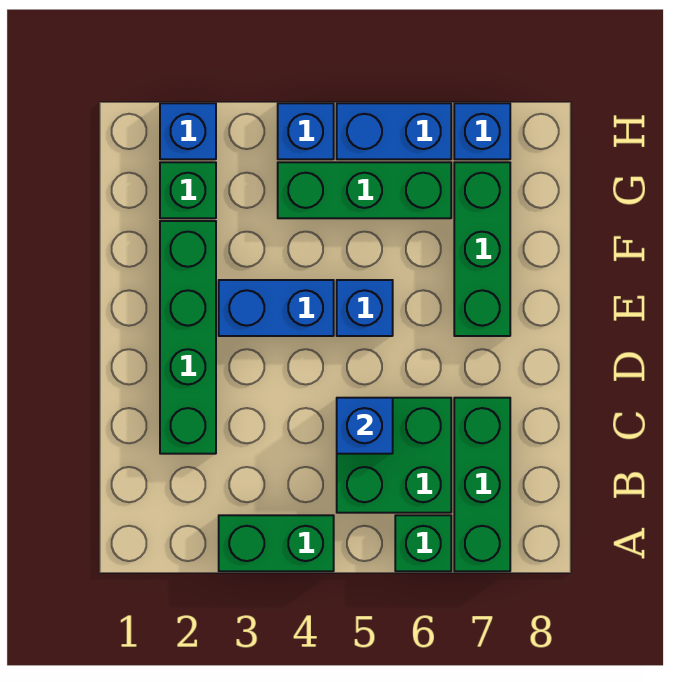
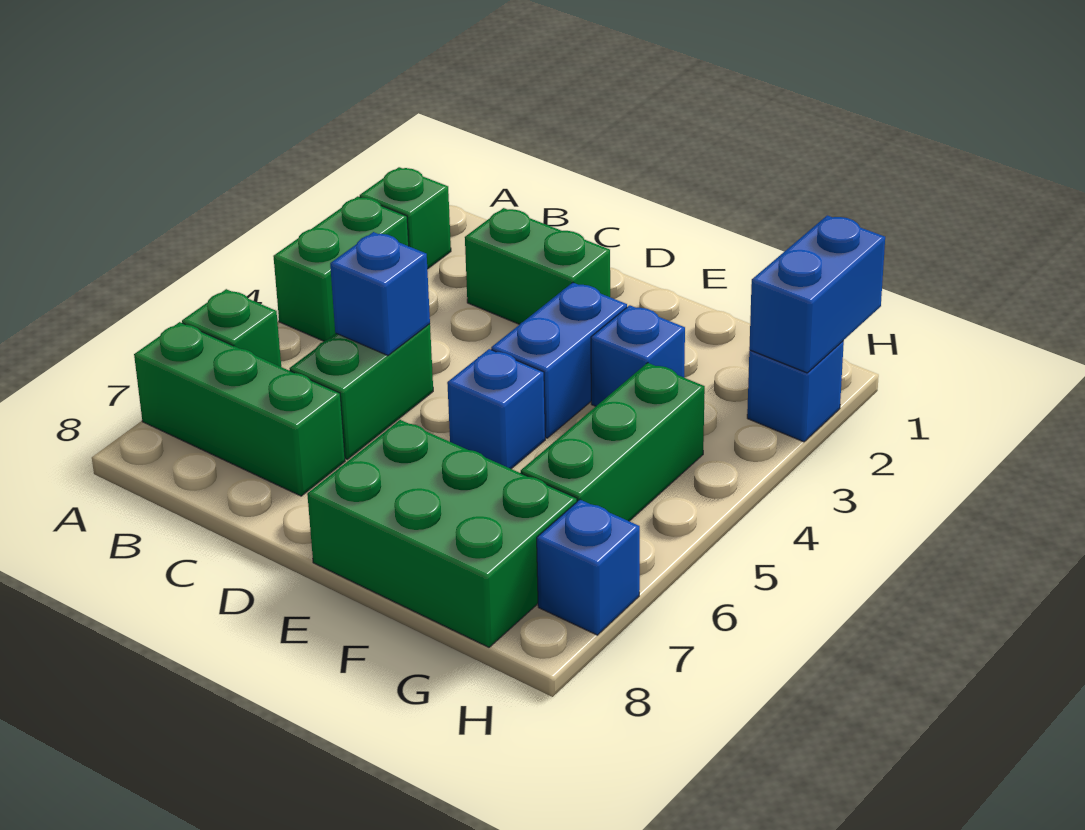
green 2x2 brick [337,398,451,513] -> green 1x2 brick [289,324,433,459]
green 1x4 brick [160,221,216,454] -> green 1x2 brick [465,208,610,324]
green 1x3 brick [454,162,510,336] -> green 2x3 brick [307,420,577,647]
green 1x1 brick [160,162,216,218] -> green 1x1 brick moved to [360,167,451,269]
blue 1x1 brick [278,103,334,159] -> blue 1x1 brick moved to [591,305,685,406]
blue 1x2 brick [337,103,451,159] -> blue 1x2 brick moved to [749,215,885,373]

